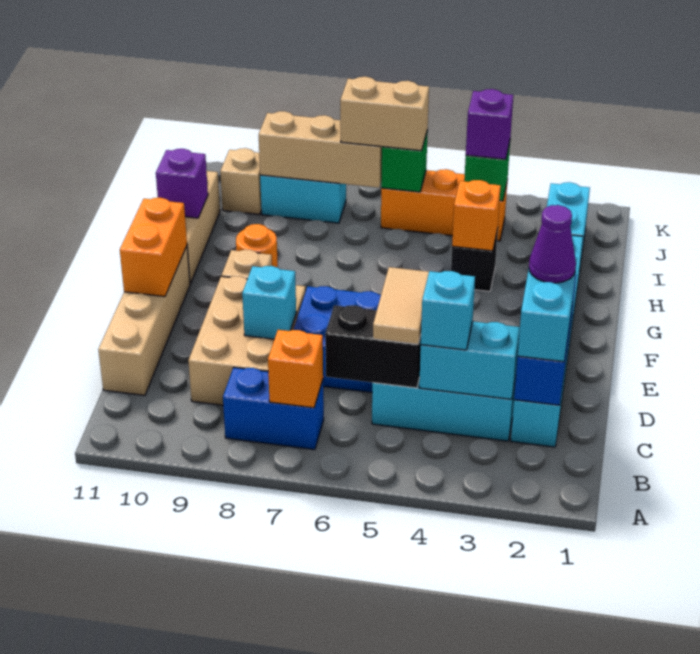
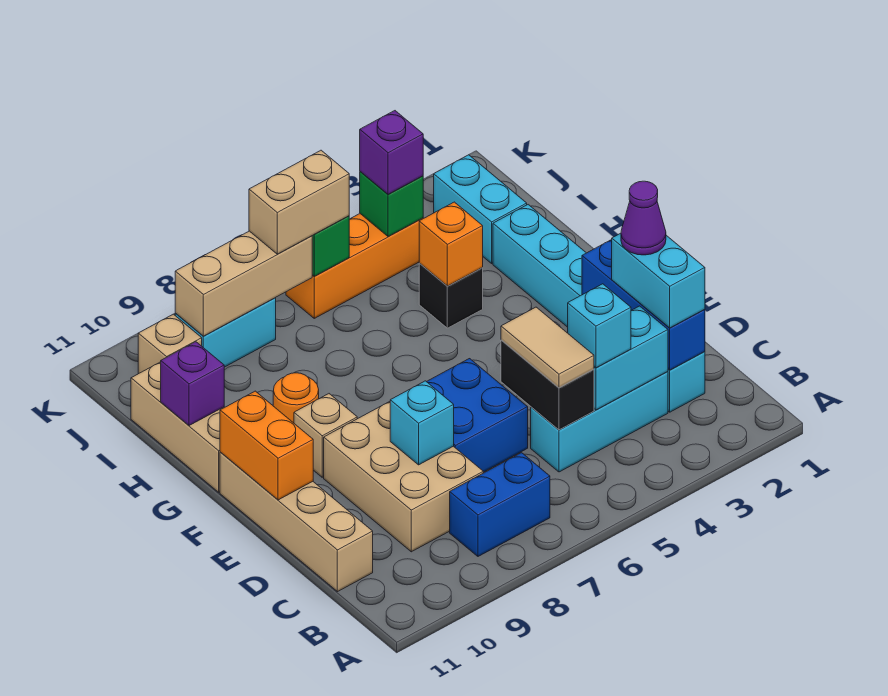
orange 1x1 brick [268,330,323,408] -> none
black 1x2 brick [325,305,421,388] -> black 1x2 brick turned to [501,340,594,430]

